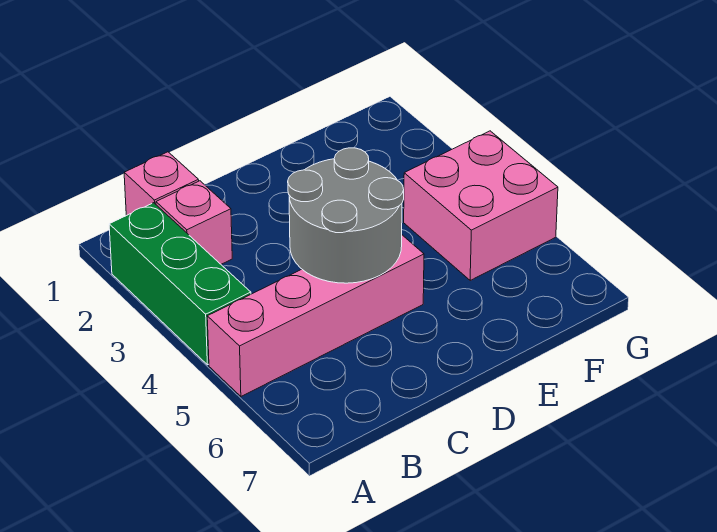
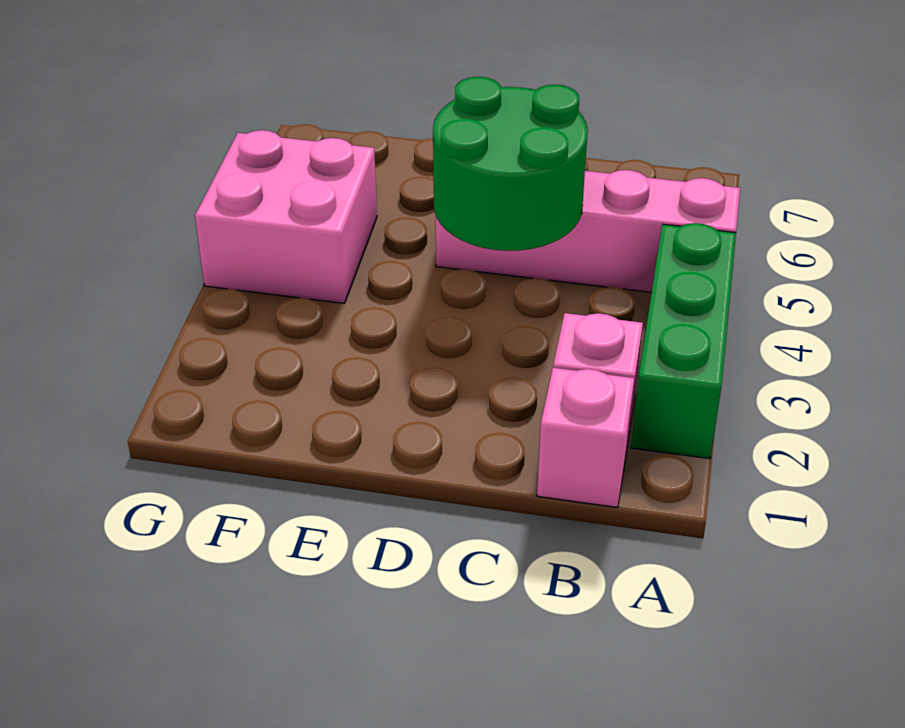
grey 2x2 round brick [288,148,404,283] -> green 2x2 round brick [433,77,588,251]

